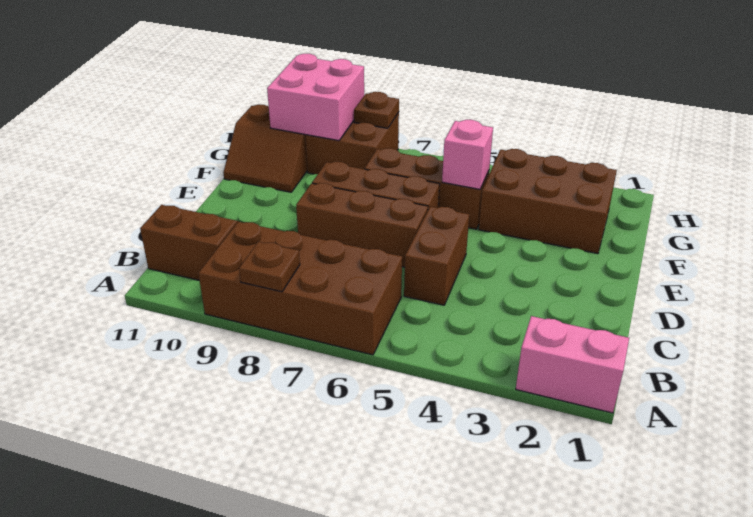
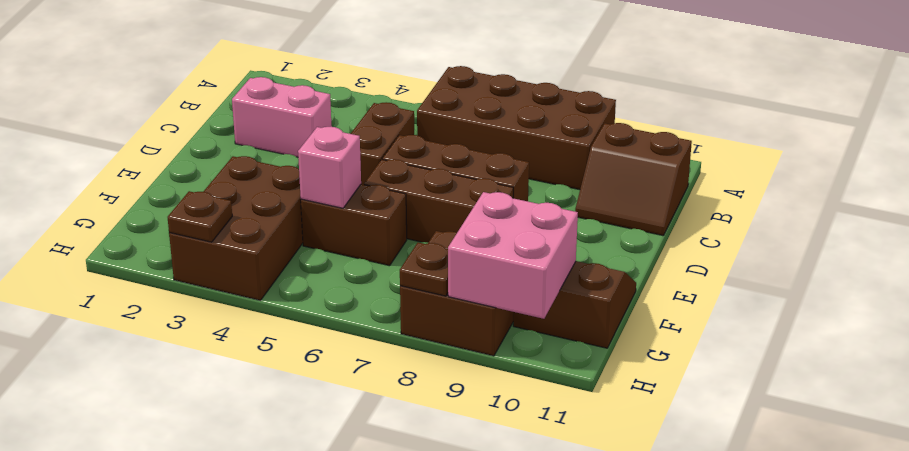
pink 1x2 brick [516,316,629,413] -> pink 1x2 brick moved to [232,77,332,157]
brown 1x1 plate [239,242,300,292] -> brown 1x1 plate moved to [168,191,232,242]
brown 2x3 brick [479,149,617,254] -> brown 2x3 brick turned to [169,156,303,300]
brown 1x3 brick [365,148,489,229] -> brown 1x2 brick [301,184,407,266]

